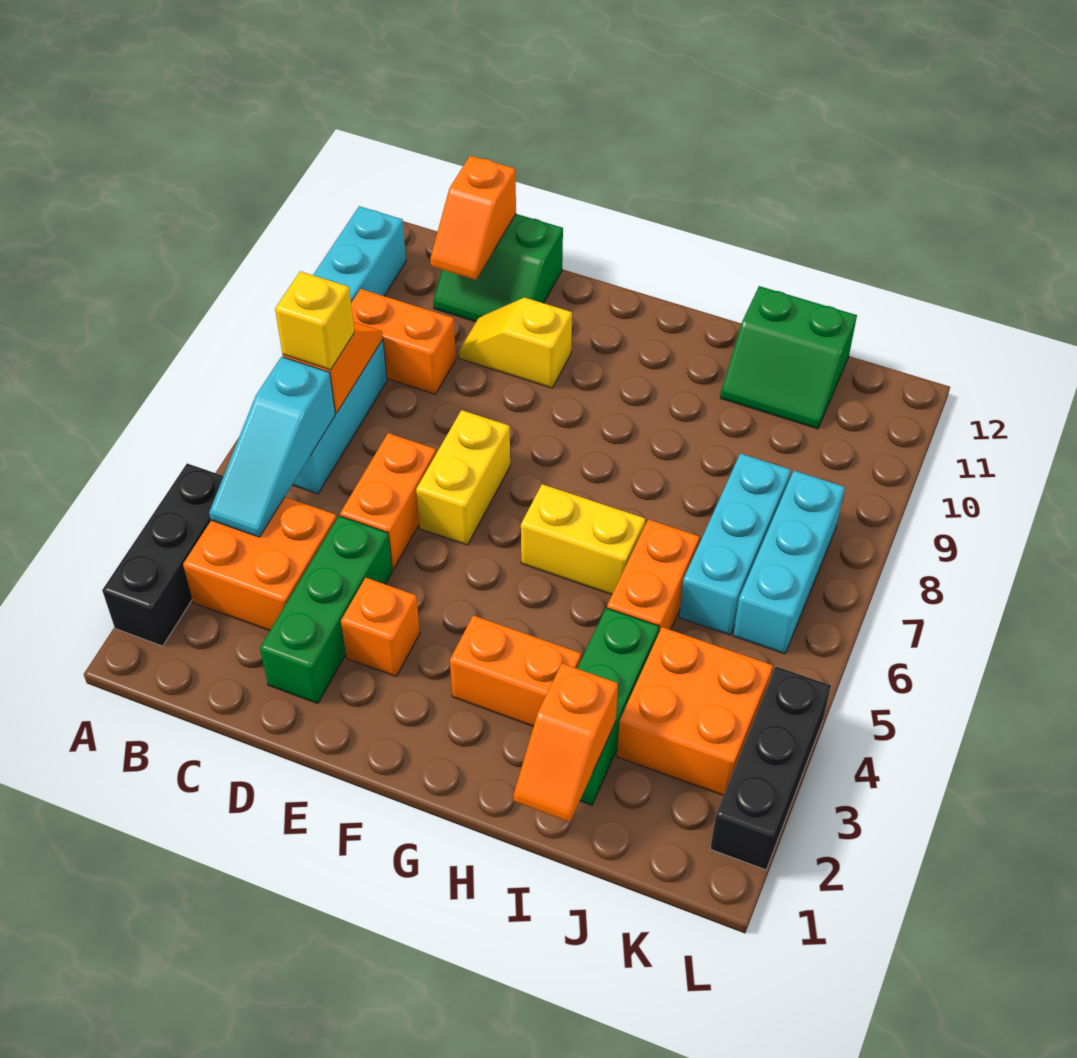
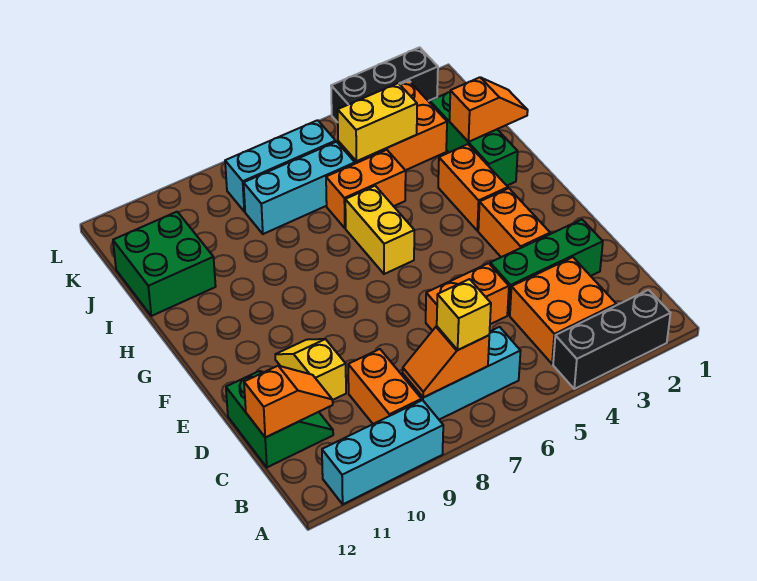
cyan 1x3 slope [209,357,335,537] -> none
yellow 1x2 slope [459,298,572,388] -> yellow 1x2 slope turned to [275,339,346,400]
orange 1x1 brick [341,578,420,677] -> orange 1x2 brick [478,188,550,257]
yellow 1x2 brick [416,410,510,545] -> yellow 1x2 brick moved to [338,83,417,161]
green 1x3 brick [577,608,659,805] -> green 1x3 brick turned to [429,92,518,186]
green 2x2 slope [720,286,857,429] -> green 2x2 brick [113,212,216,316]

